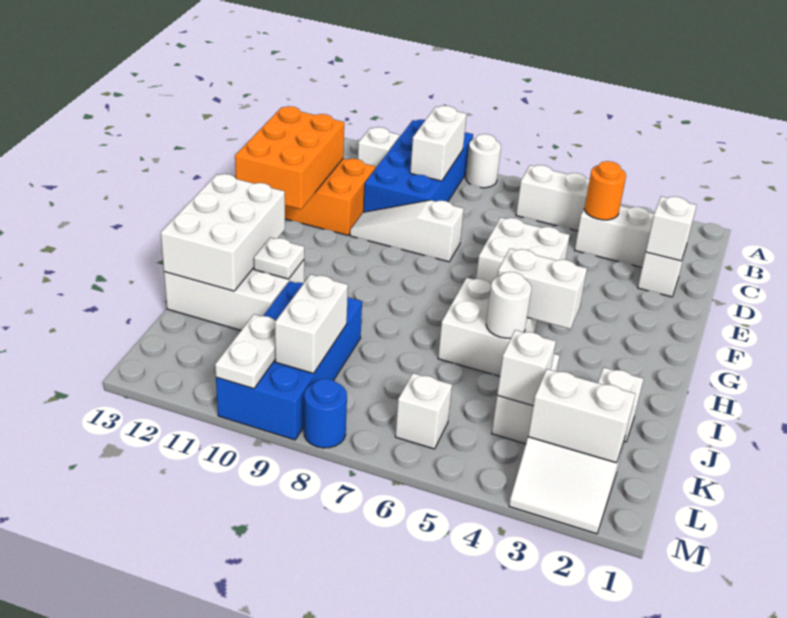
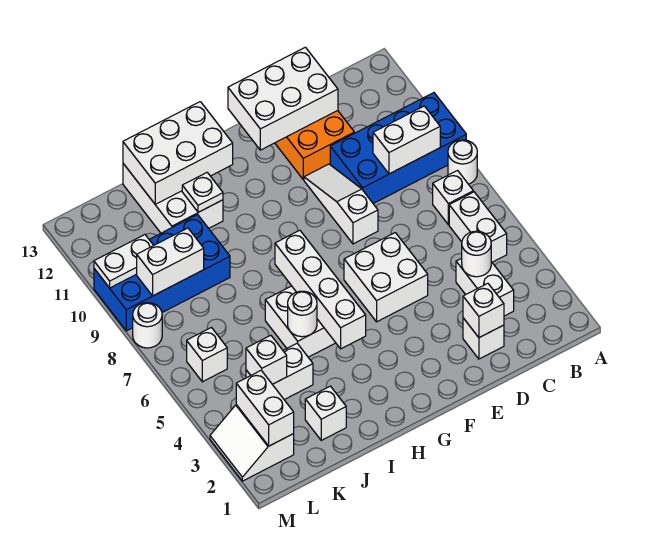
white 1x1 brick [358,127,400,169] -> white 1x1 brick moved to [433,171,473,225]
orange 1x1 round brick [585,161,626,220] -> white 1x1 round brick [462,231,491,277]
orange 2x3 brick [235,106,344,209] -> white 2x3 brick [228,47,338,150]
white 1x2 brick [498,249,587,329] -> white 1x4 brick [275,230,366,349]
blue 1x1 round brick [304,379,347,448] -> white 1x1 round brick [133,303,162,348]

